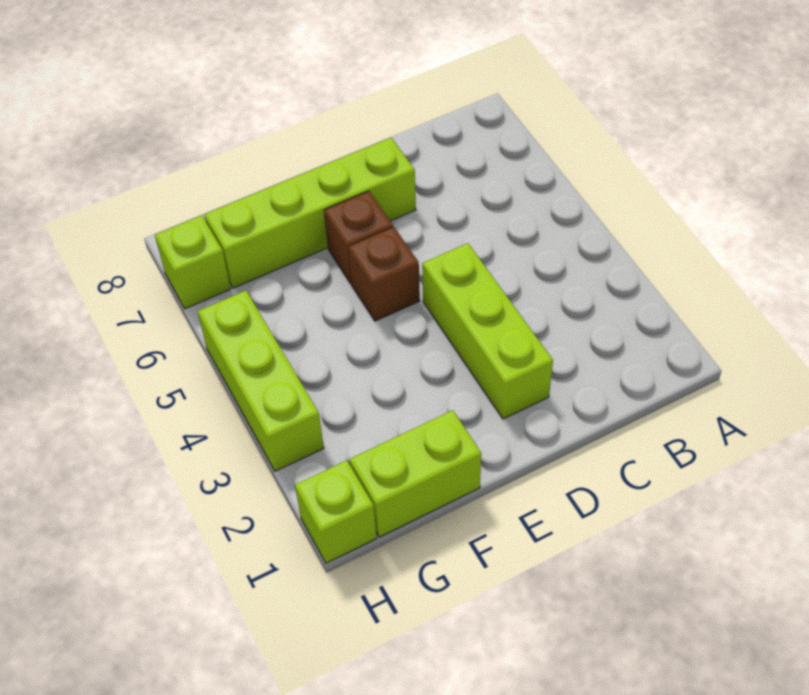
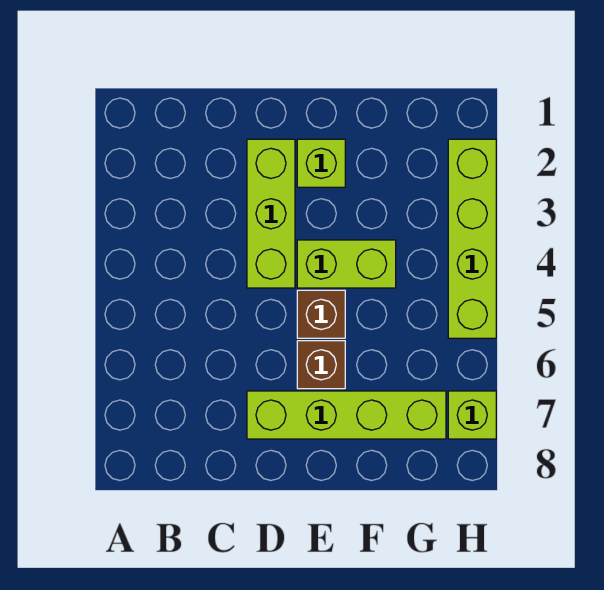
lime 1x2 brick [350,410,481,537] -> lime 1x2 brick moved to [297,240,396,288]
lime 1x1 brick [295,460,377,563] -> lime 1x1 brick moved to [297,139,345,187]
lime 1x3 brick [198,291,324,471] -> lime 1x4 brick [448,139,496,338]

